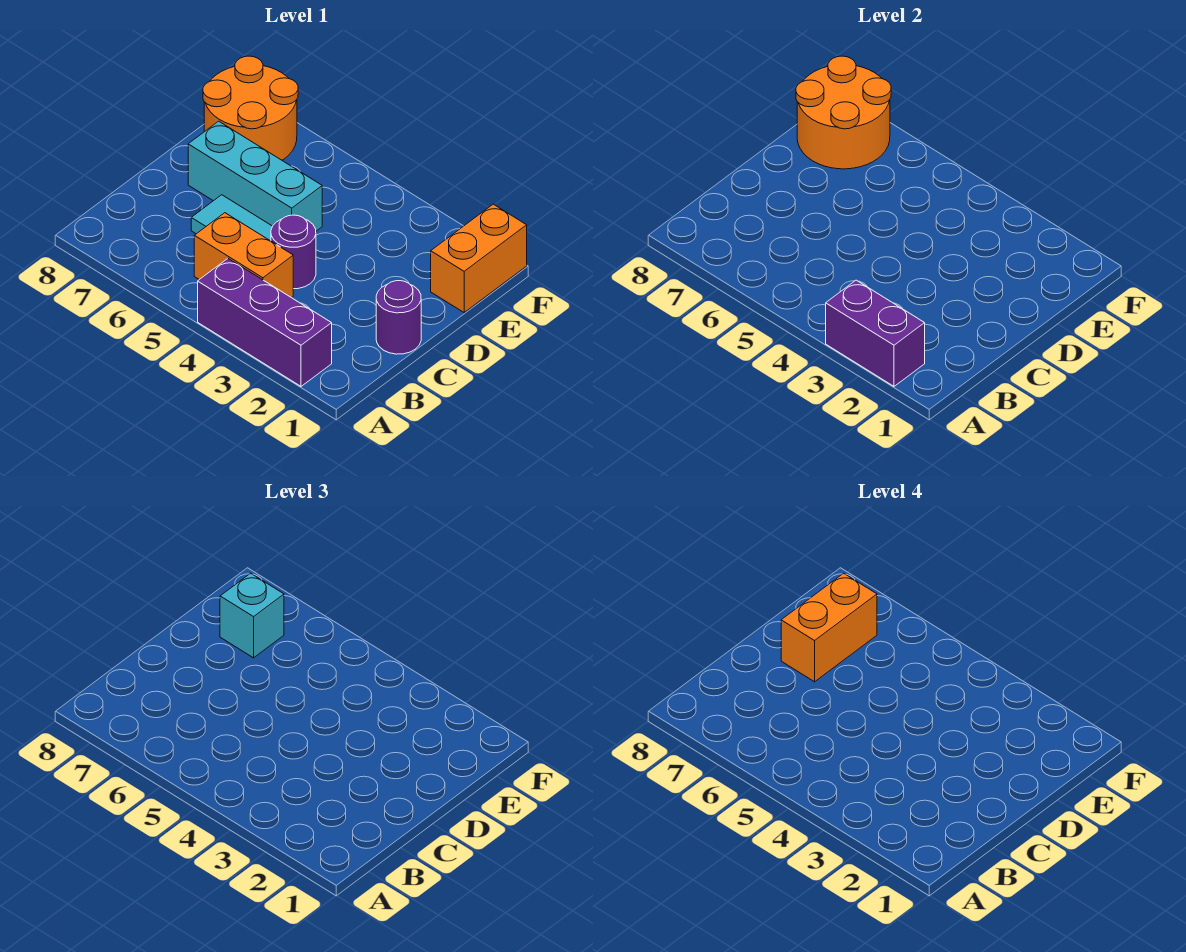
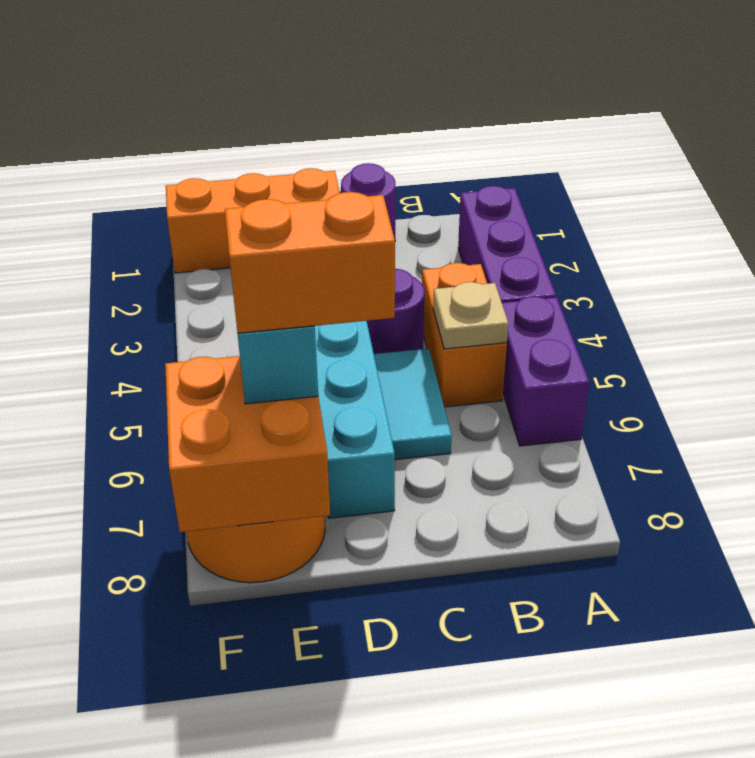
purple 1x2 brick [826,280,925,386] -> purple 1x2 brick moved to [502,296,589,446]
none -> tan 1x1 plate [433,282,508,349]
orange 1x2 brick [431,204,527,312] -> orange 1x3 brick [166,168,340,273]
orange 2x2 round brick [796,56,891,169] -> orange 2x2 brick [165,356,330,532]

